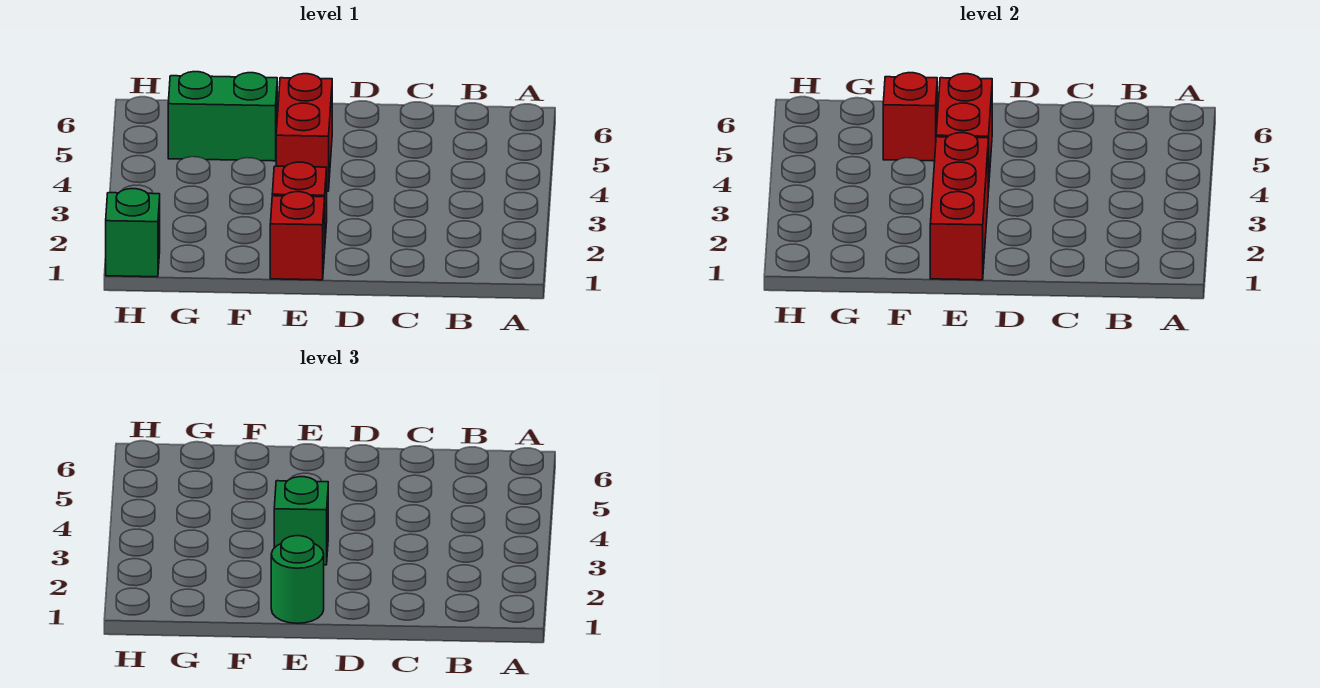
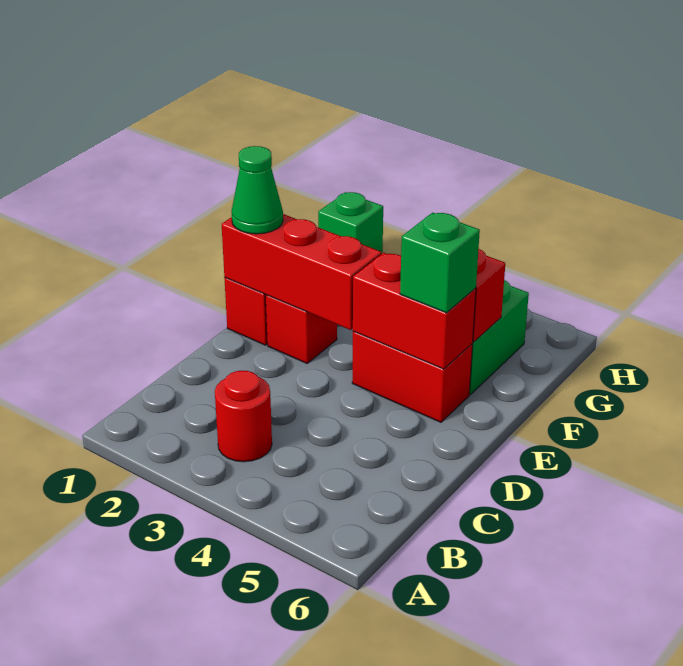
none -> red 1x1 round brick [215,370,272,462]
green 1x1 round brick [271,536,324,623] -> green 1x1 cone [232,146,283,234]
green 1x1 brick [274,477,328,565] -> green 1x1 brick moved to [400,213,480,313]

